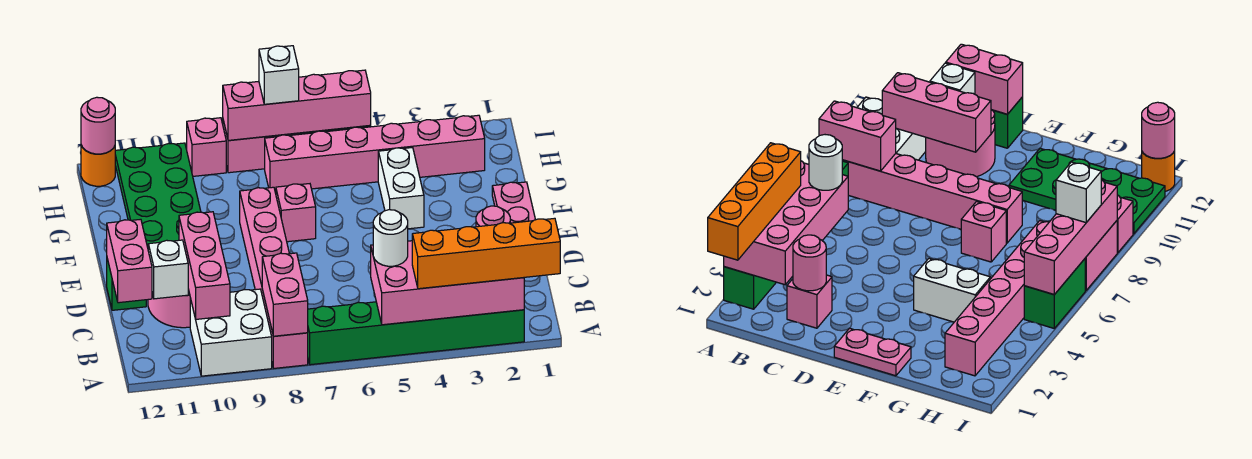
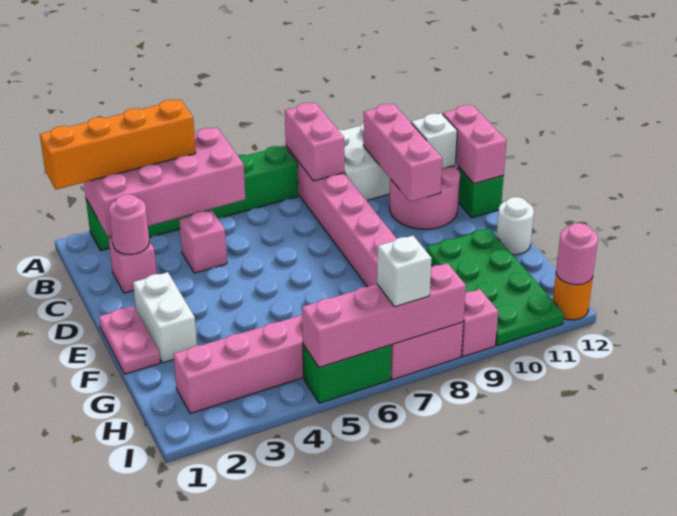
white 1x1 round brick [373,210,408,266] -> white 1x1 round brick moved to [496,197,534,255]
white 1x2 brick [378,148,424,229] -> white 1x2 brick moved to [133,272,197,363]
pink 1x1 brick [276,184,316,242] -> pink 1x1 brick moved to [179,210,227,273]

